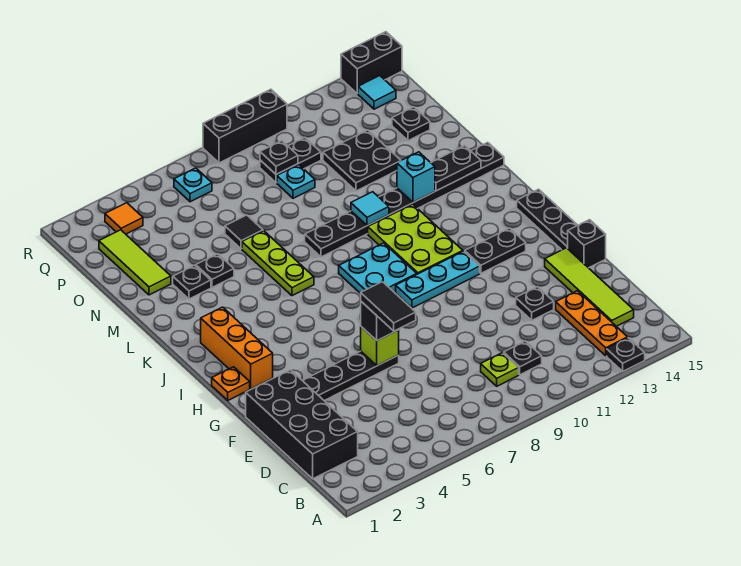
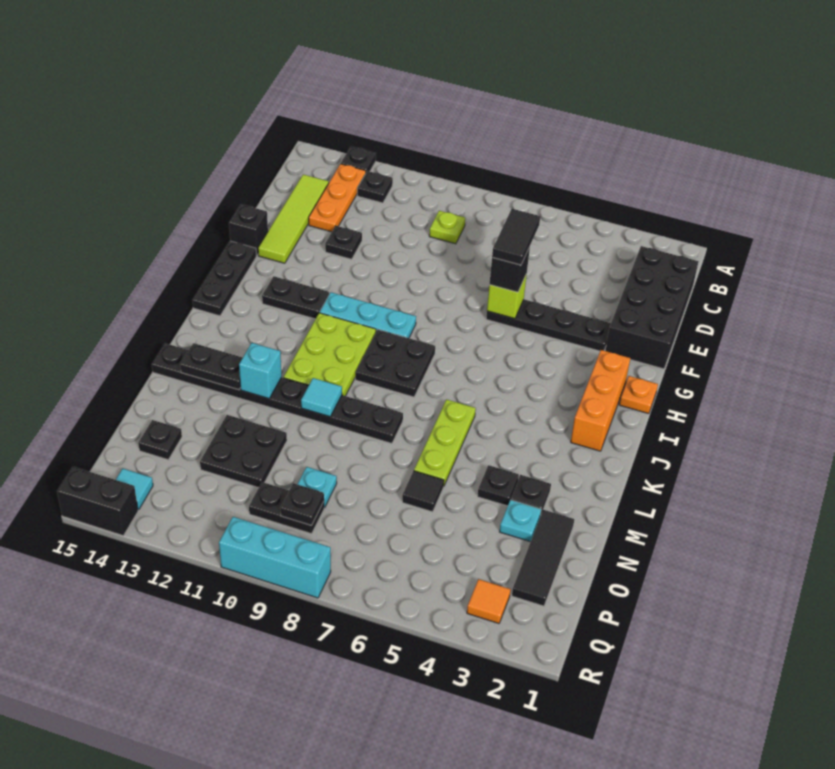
black 1x1 plate [504,341,542,375] -> black 1x1 plate moved to [357,171,393,203]
cyan 2x2 plate [339,243,417,294] -> black 2x2 plate [355,330,435,397]
lime 1x3 tile [99,230,171,295] -> black 1x3 tile [512,510,574,606]
cyan 1x1 plate [174,168,212,202] -> cyan 1x1 plate moved to [500,500,541,542]
black 1x3 brick [203,89,287,163] -> cyan 1x3 brick [219,517,331,598]

